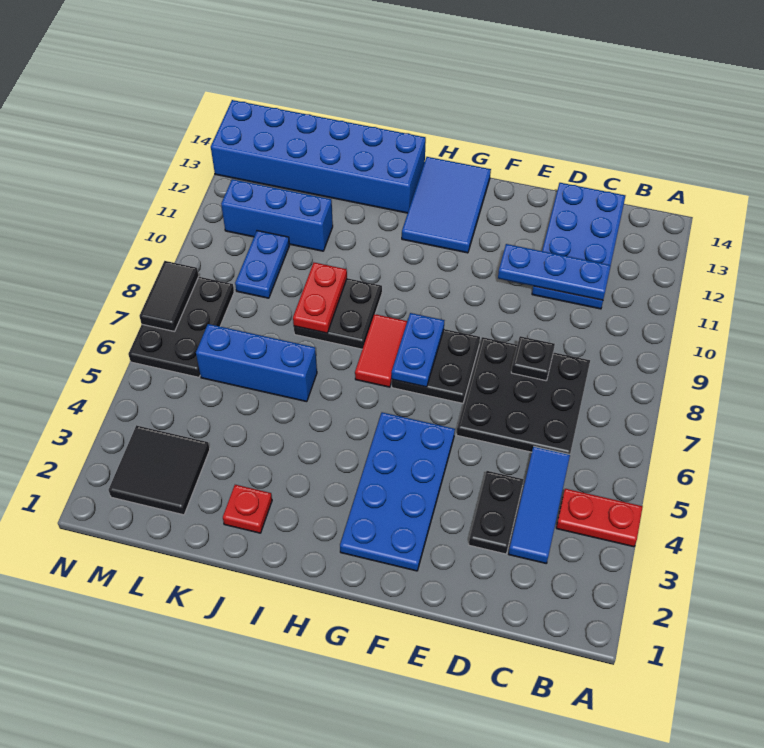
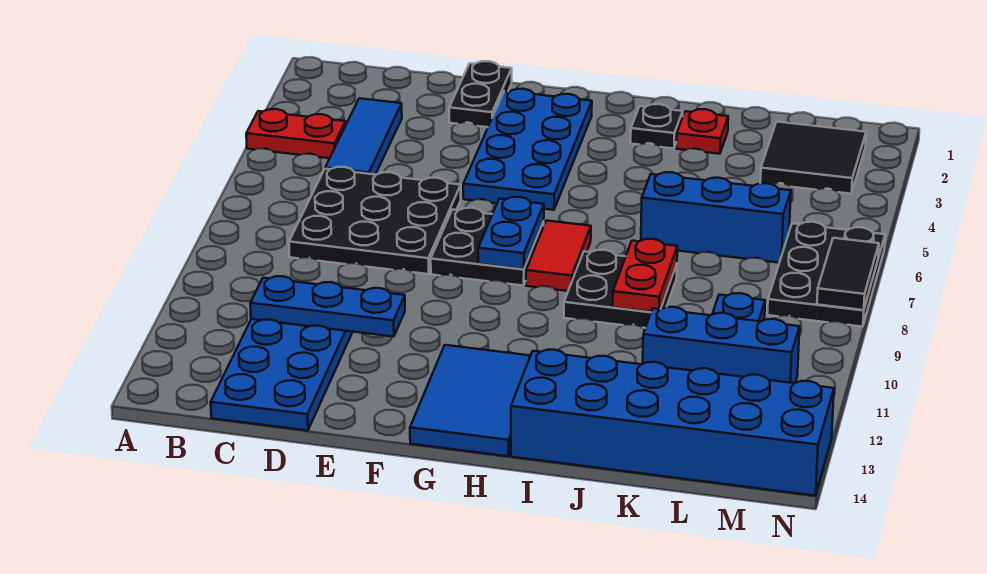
black 1x2 plate [469,471,524,554] -> black 1x2 plate moved to [449,61,512,127]
black 1x1 plate [511,336,555,381] -> black 1x1 plate moved to [631,104,683,149]

